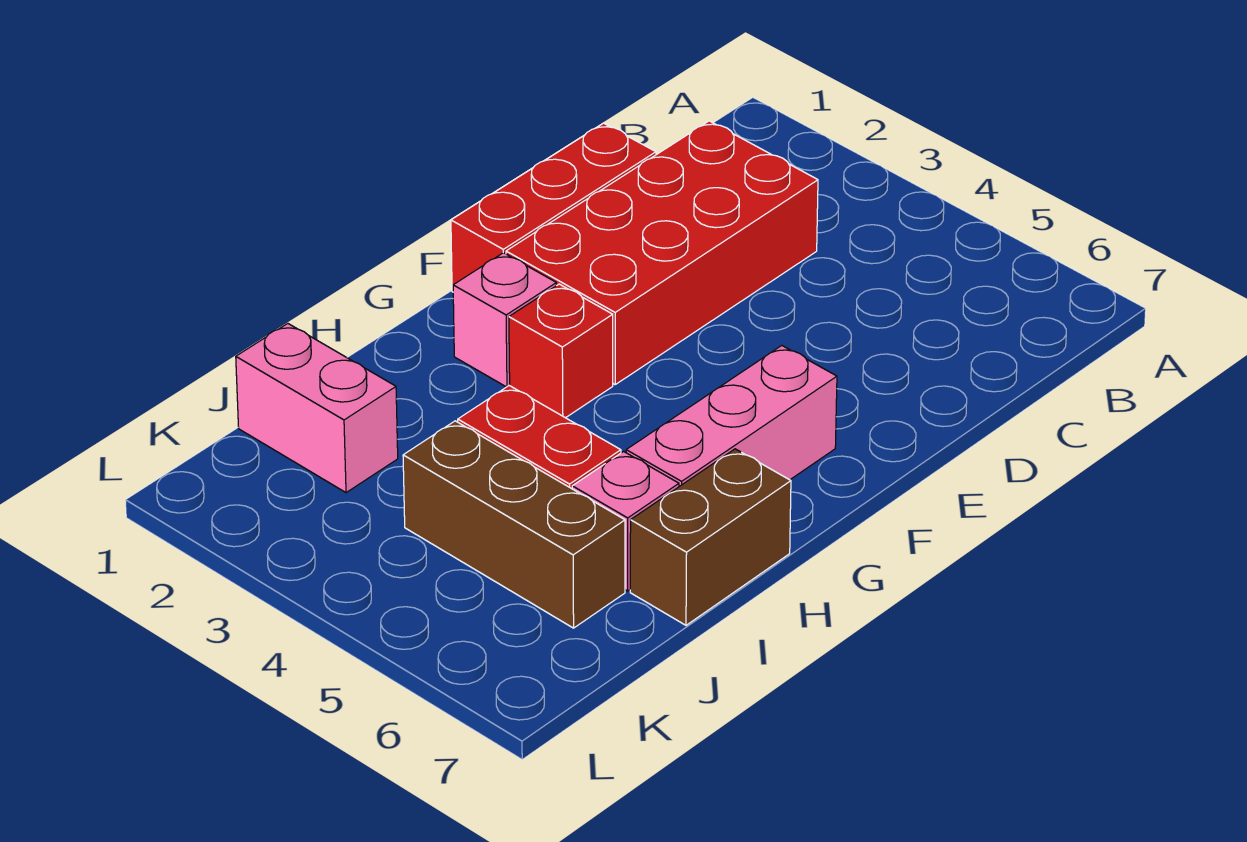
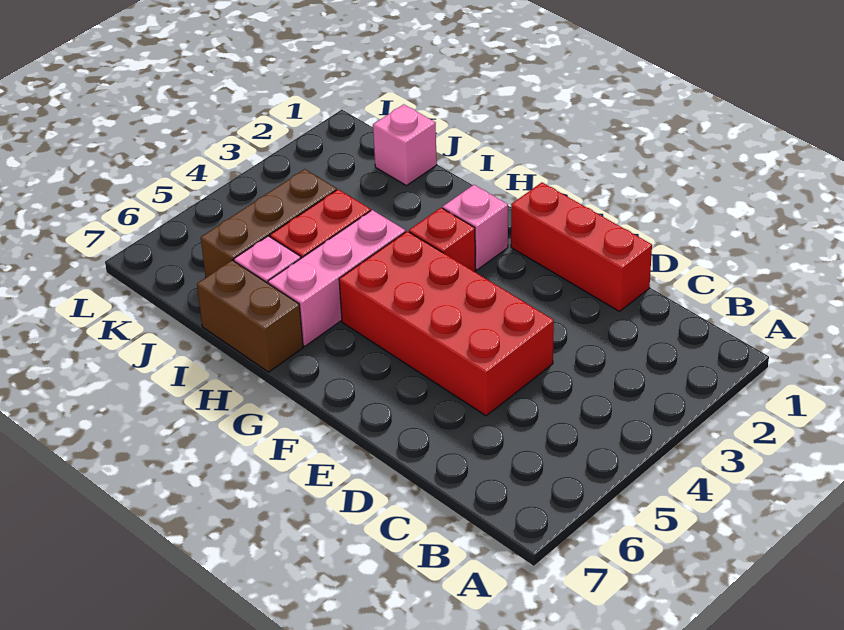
red 2x4 brick [506,121,818,384] -> red 2x4 brick moved to [339,231,554,416]
pink 1x3 brick [626,346,837,486] -> pink 1x3 brick turned to [268,210,406,346]
pink 1x2 brick [236,324,398,493] -> pink 1x1 brick [373,104,437,186]

